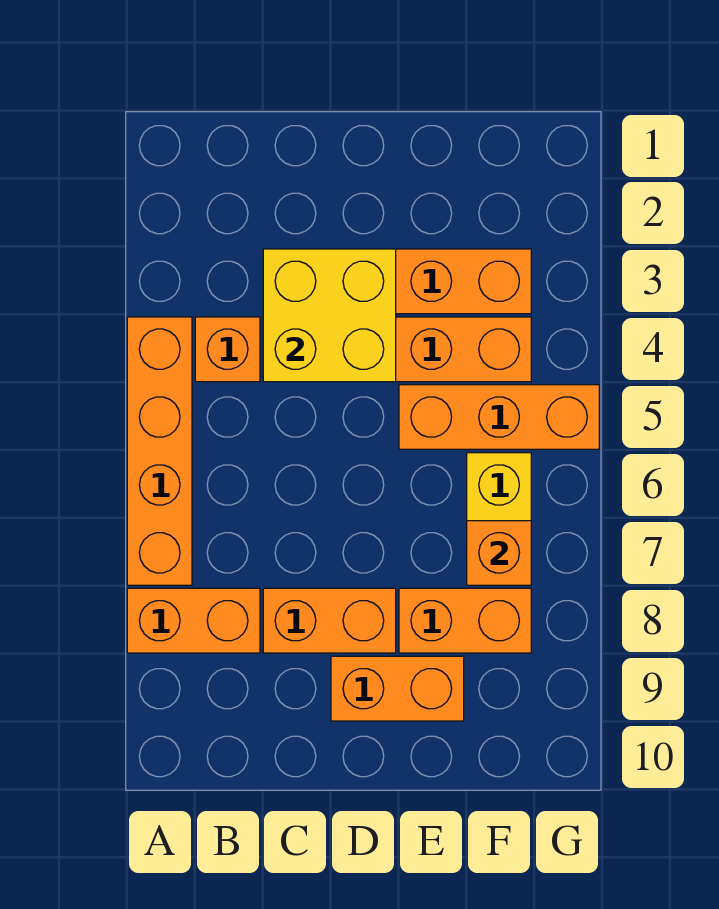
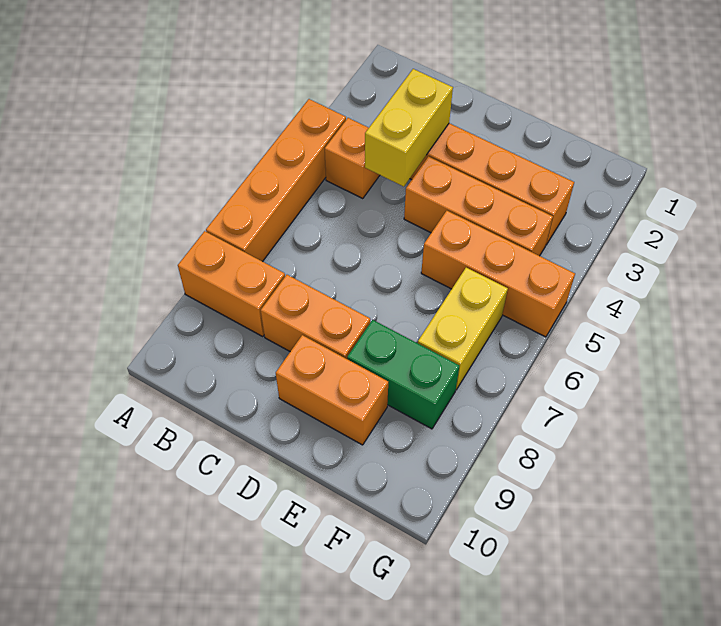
yellow 2x2 brick [263,249,396,382] -> yellow 1x2 brick [365,69,453,187]
orange 1x2 brick [399,588,531,653] -> green 1x2 brick [347,320,459,429]
orange 1x1 brick [467,521,531,585] -> none

